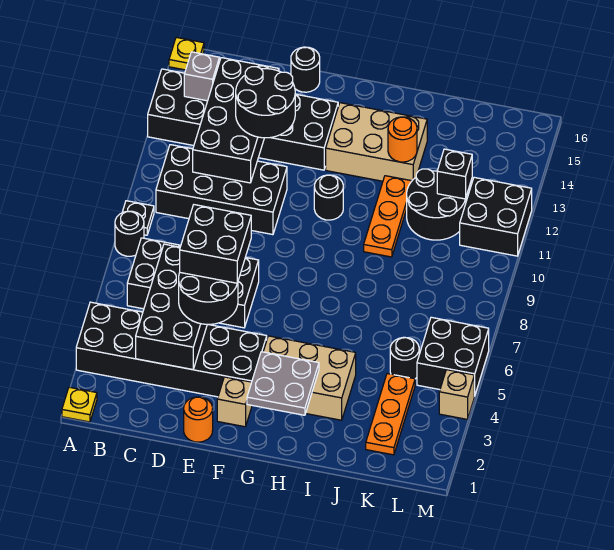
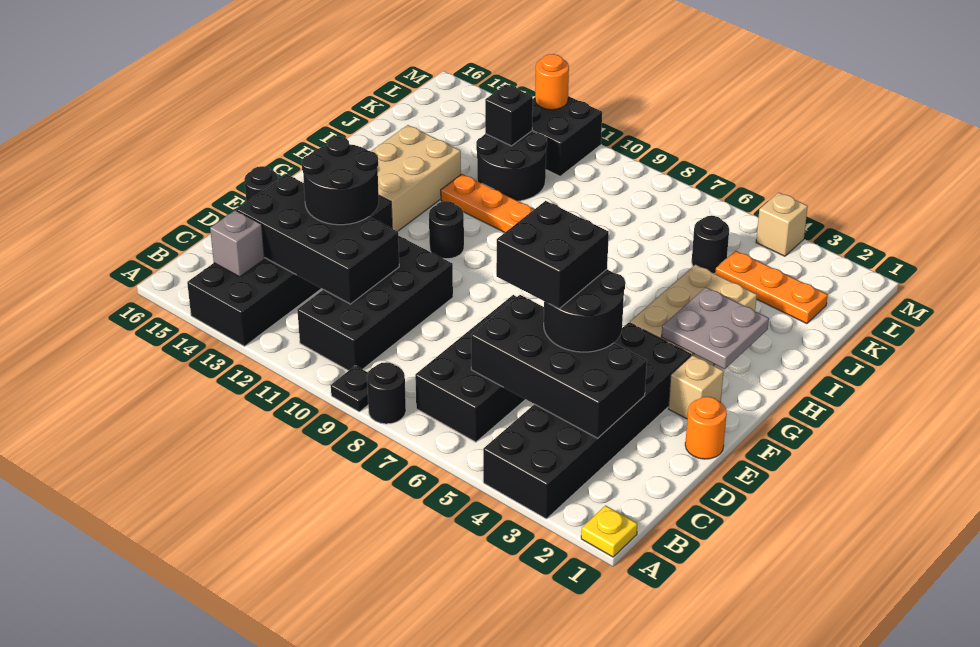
yellow 1x1 plate [169,37,204,70] -> none
orange 1x1 round brick [388,117,417,162] -> orange 1x1 round brick moved to [535,54,569,110]
black 2x2 brick [417,317,489,396] -> none

